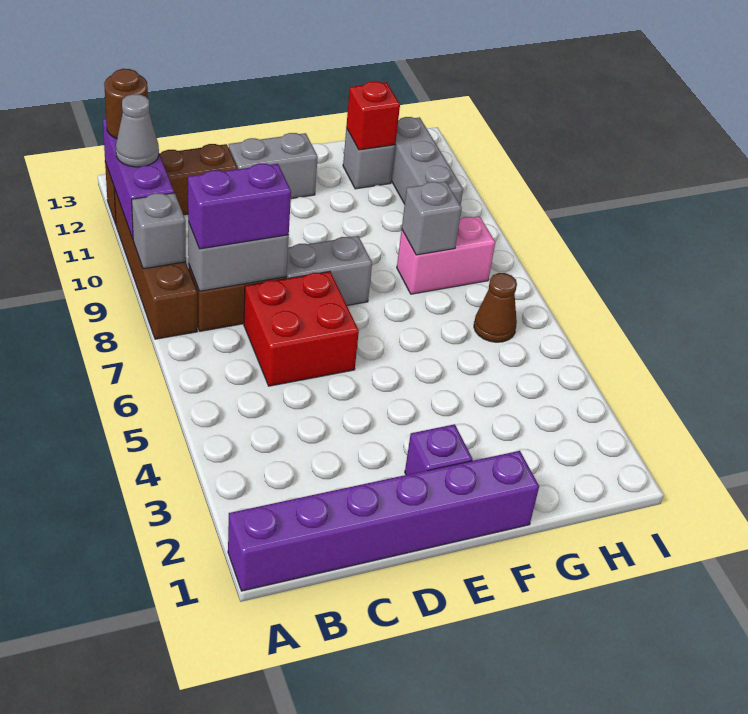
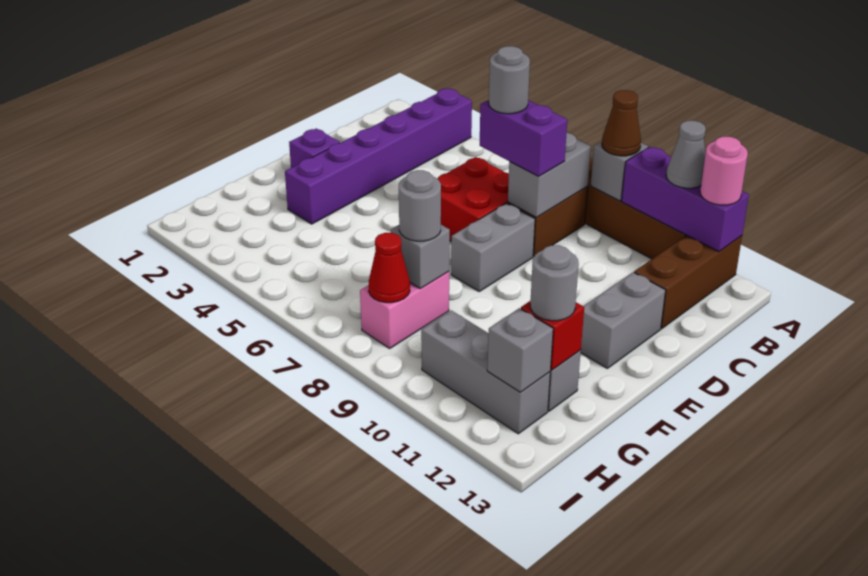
purple 1x6 brick [228,451,539,591] -> purple 1x6 brick moved to [285,89,472,224]
brown 1x1 round brick [104,69,148,138] -> pink 1x1 round brick [700,137,748,205]
purple 1x2 brick [188,164,291,249] -> purple 1x2 brick turned to [480,100,567,176]
none -> grey 1x1 round brick [489,46,530,114]
none -> grey 1x1 round brick [399,170,441,241]
none -> grey 1x1 round brick [530,245,579,321]
brown 1x1 cone [474,273,517,342] -> brown 1x1 cone moved to [602,90,641,156]
none -> red 1x1 cone [369,233,410,303]
none -> grey 1x1 brick [487,308,553,392]

